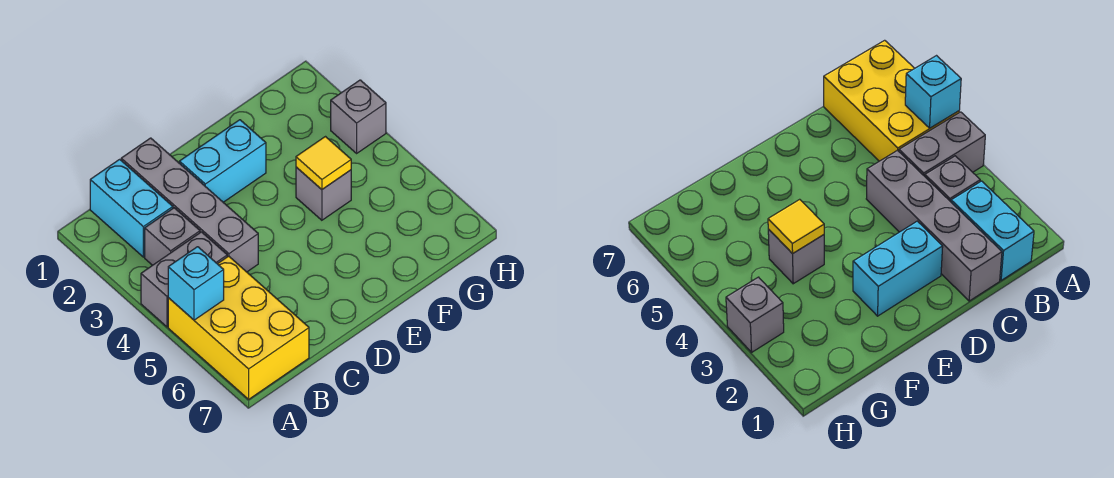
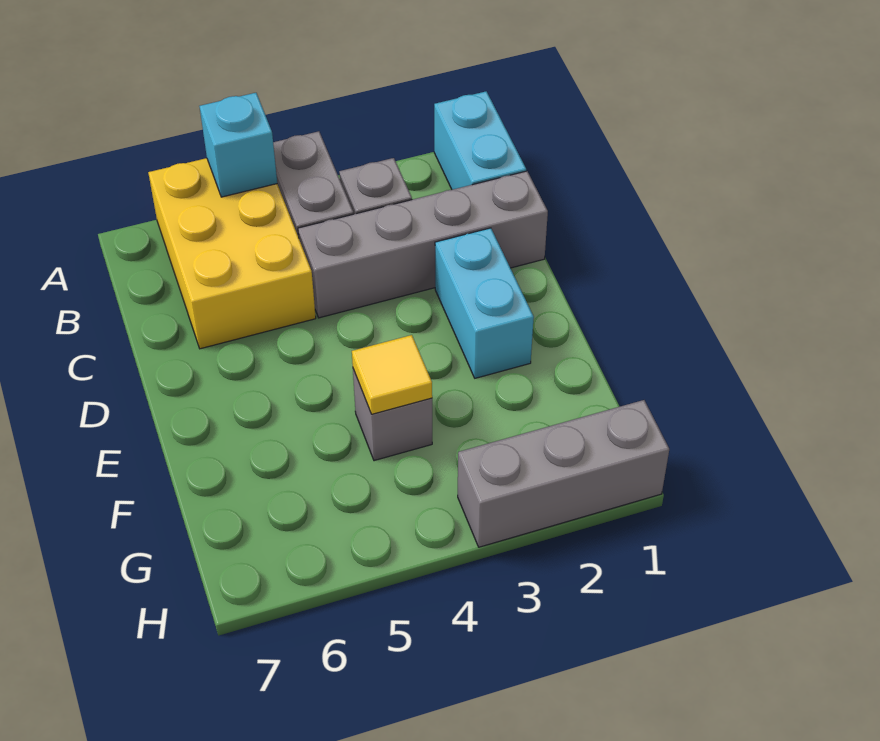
yellow 2x3 brick [168,256,309,399] -> yellow 2x3 brick turned to [148,158,316,349]
cyan 1x2 brick [90,159,173,257] -> cyan 1x2 brick turned to [434,91,526,190]
grey 1x1 brick [331,80,386,153] -> grey 1x3 brick [458,400,669,547]

